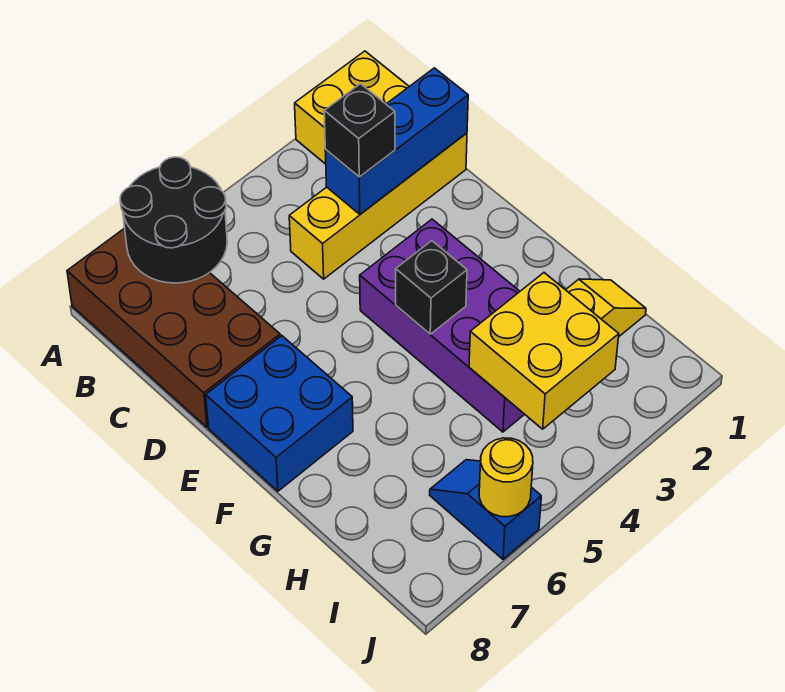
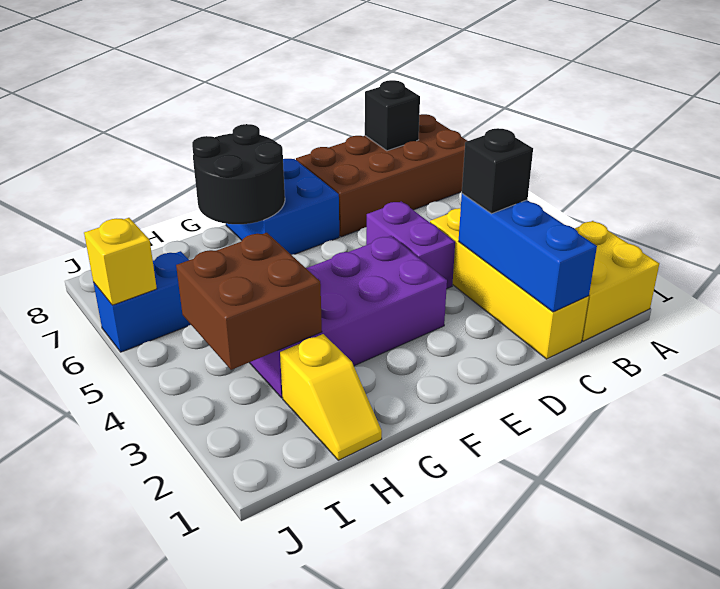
black 2x2 round brick [120,157,227,283] -> black 2x2 round brick moved to [192,124,285,224]
none -> purple 1x2 brick [366,201,455,289]
black 1x1 brick [396,241,467,334] -> black 1x1 brick moved to [365,80,420,151]
yellow 2x2 brick [469,273,619,429] -> brown 2x2 brick [176,233,322,370]
blue 1x2 slope [430,460,541,559] -> blue 1x2 brick [93,251,191,352]
yellow 1x1 round brick [479,438,533,517] -> yellow 1x1 brick [84,218,157,305]

